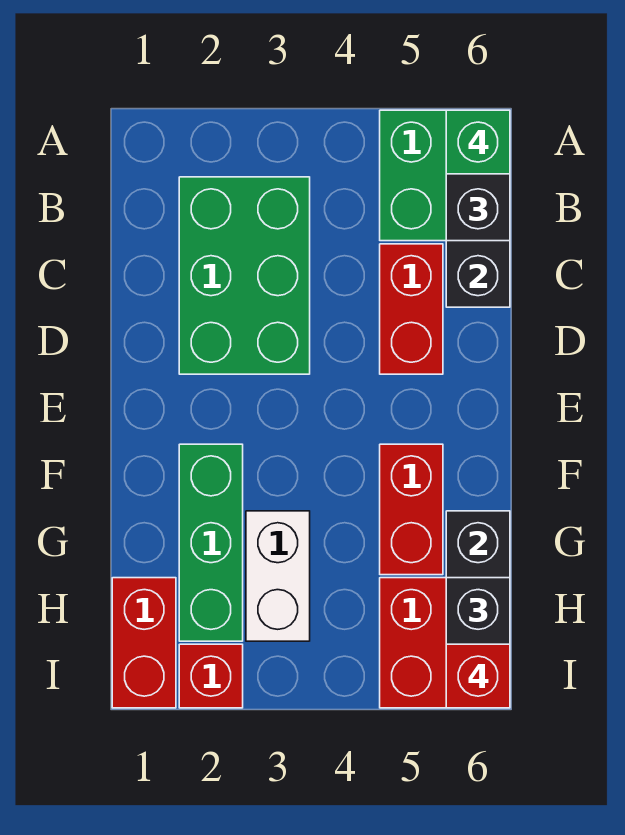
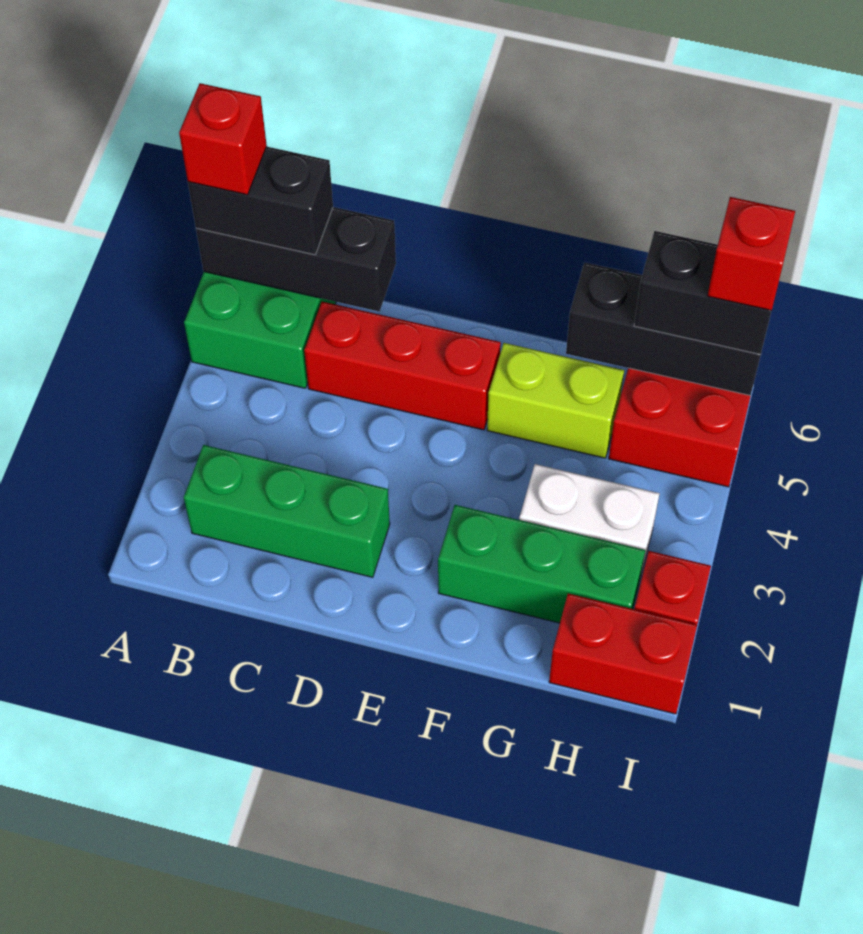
green 1x1 brick [446,110,510,174] -> red 1x1 brick [179,83,267,195]
green 2x3 brick [179,177,310,374] -> green 1x3 brick [184,445,390,577]
red 1x2 brick [380,244,443,374] -> red 1x3 brick [304,302,501,430]
red 1x2 brick [380,444,443,575] -> lime 1x2 brick [487,343,624,458]

